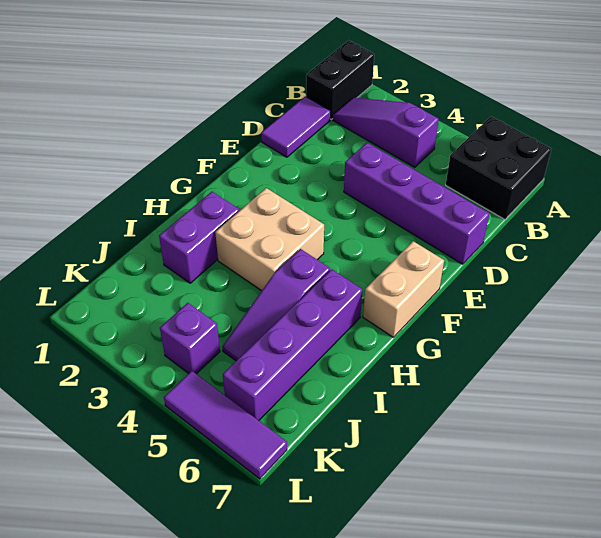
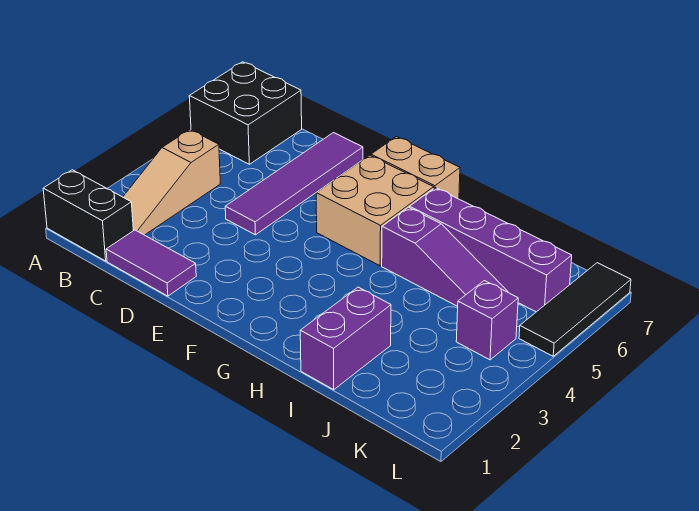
purple 1x3 slope [333,98,439,167] -> tan 1x3 slope [123,130,220,235]
purple 1x4 brick [344,143,489,264] -> purple 1x4 tile [225,133,363,235]
tan 2x2 brick [215,188,324,291] -> tan 2x2 brick moved to [316,155,434,266]
purple 1x2 brick [159,192,239,283] -> purple 1x2 brick turned to [300,287,391,390]
purple 1x3 tile [164,371,287,479] -> black 1x3 tile [519,263,631,356]

